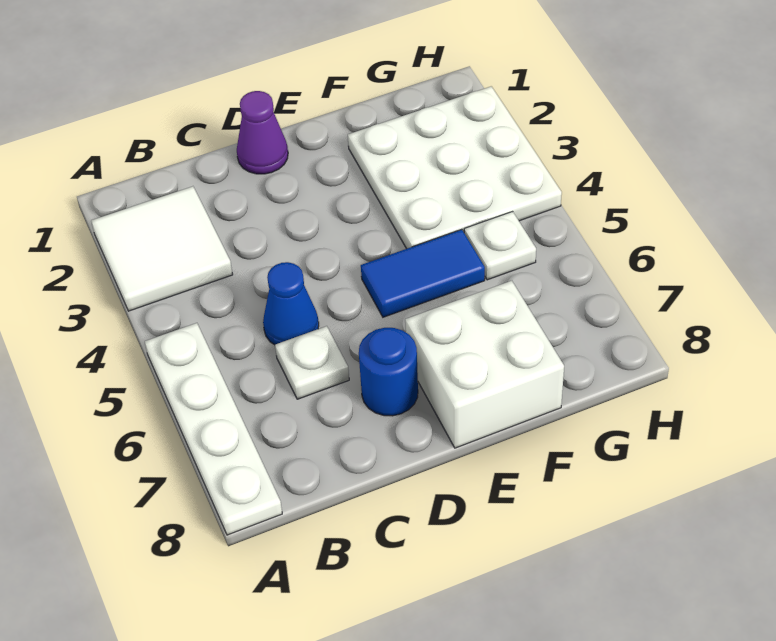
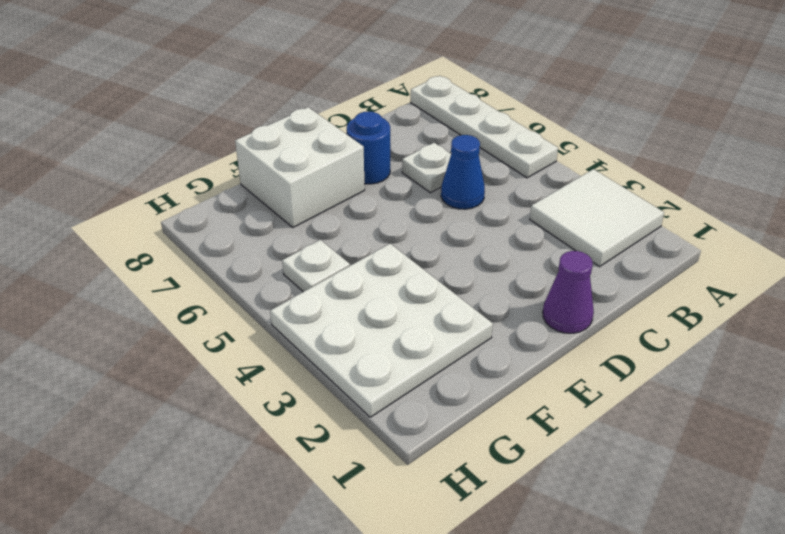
blue 1x2 tile [361,229,485,317] -> none

